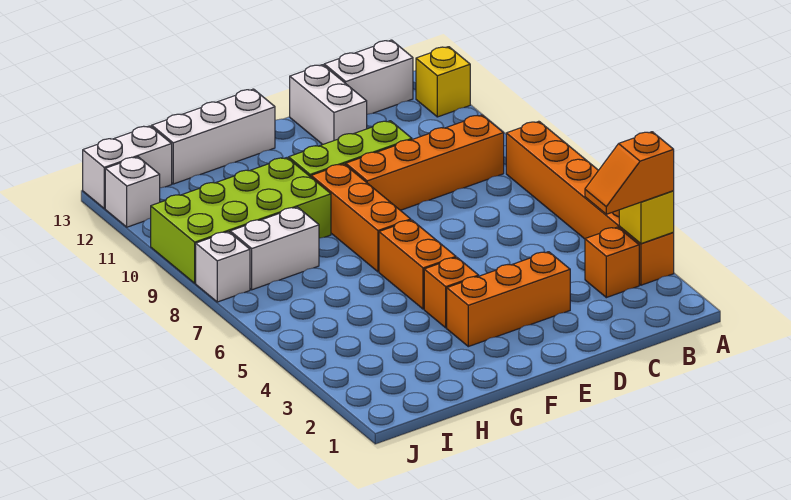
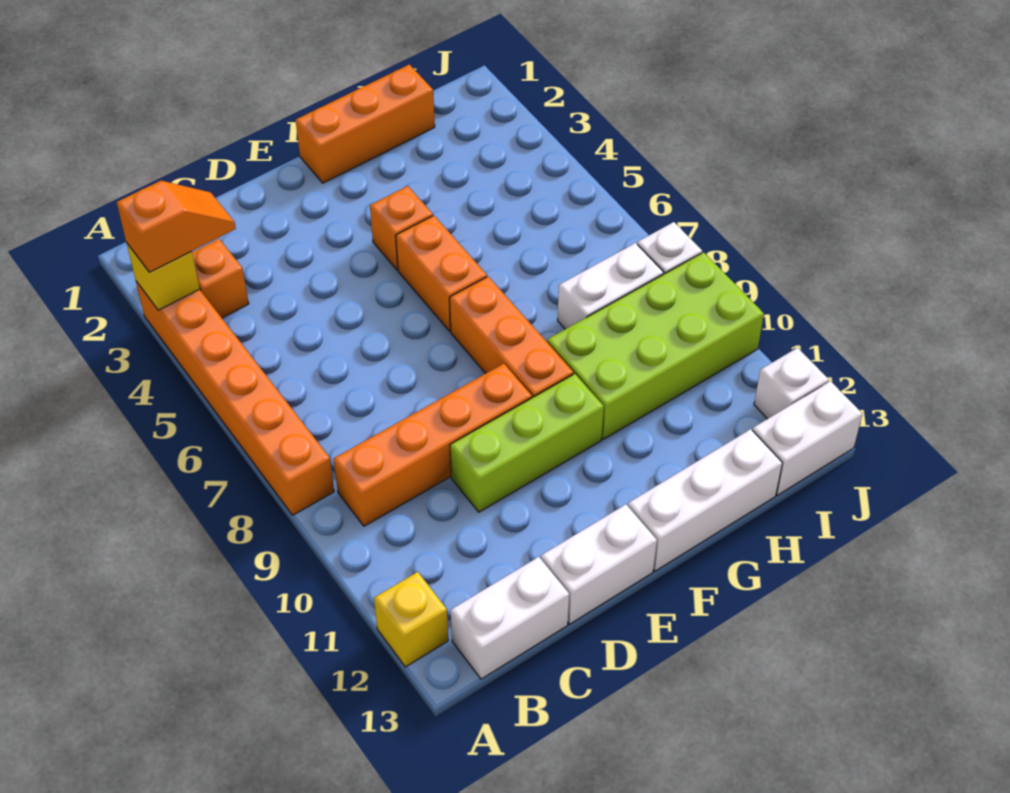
orange 1x3 brick [447,252,570,347] -> orange 1x3 brick moved to [296,65,435,183]
white 1x2 brick [290,65,367,145] -> white 1x2 brick turned to [541,504,657,624]

